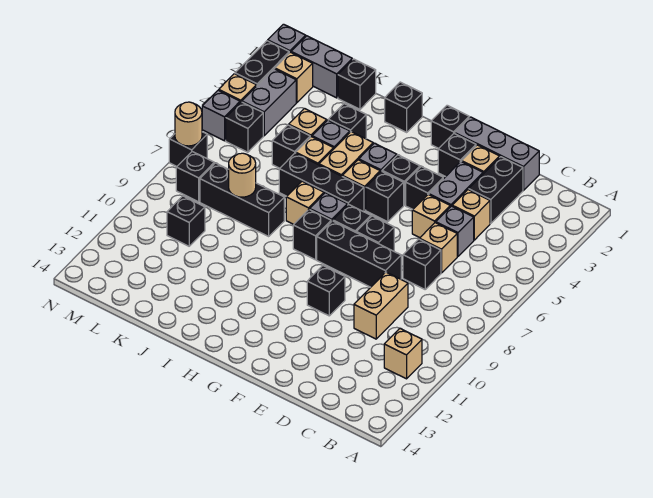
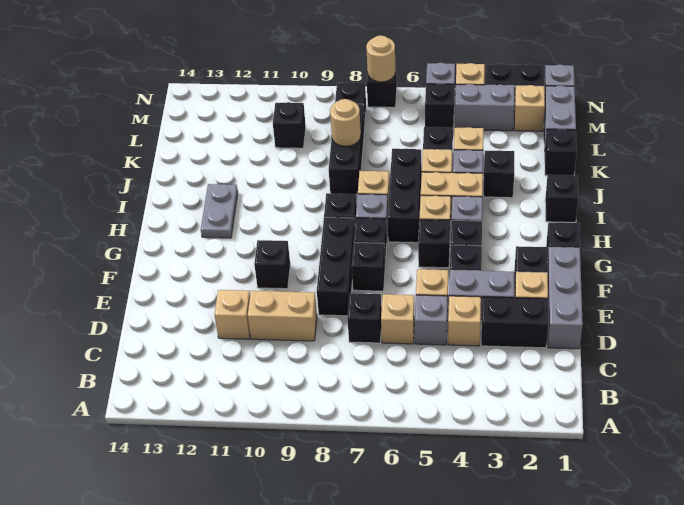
tan 1x1 brick [384,328,422,379] -> tan 1x1 brick moved to [215,290,250,339]
none -> grey 1x2 plate [201,184,238,238]

